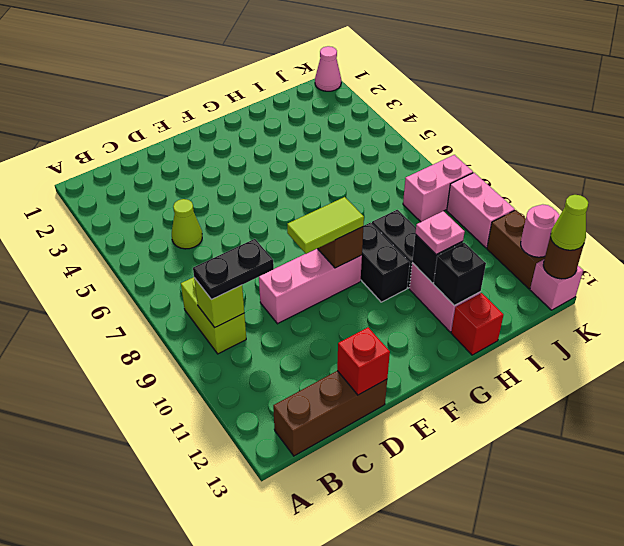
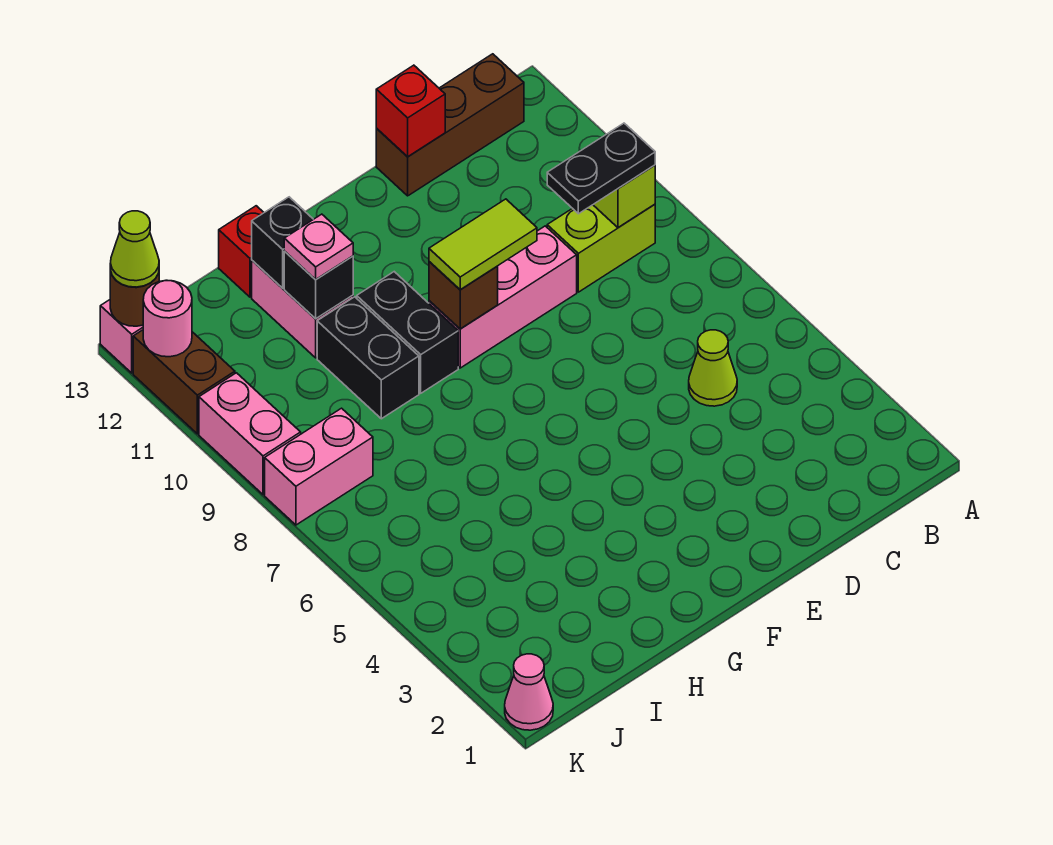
lime 1x2 brick [181,277,246,354] -> lime 1x2 brick turned to [547,204,655,292]

